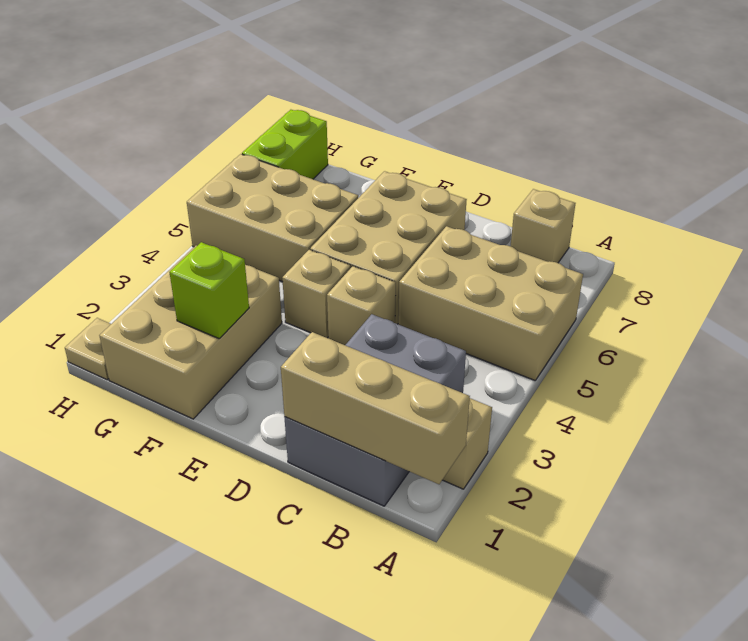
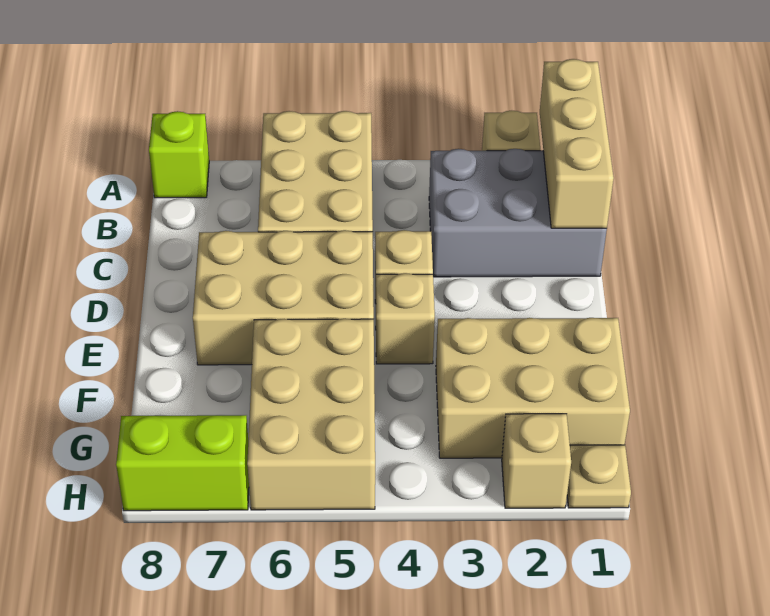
tan 1x1 brick [511,189,575,263] -> tan 1x1 brick moved to [502,414,571,508]
lime 1x1 brick [169,242,249,338] -> lime 1x1 brick moved to [149,111,209,198]

